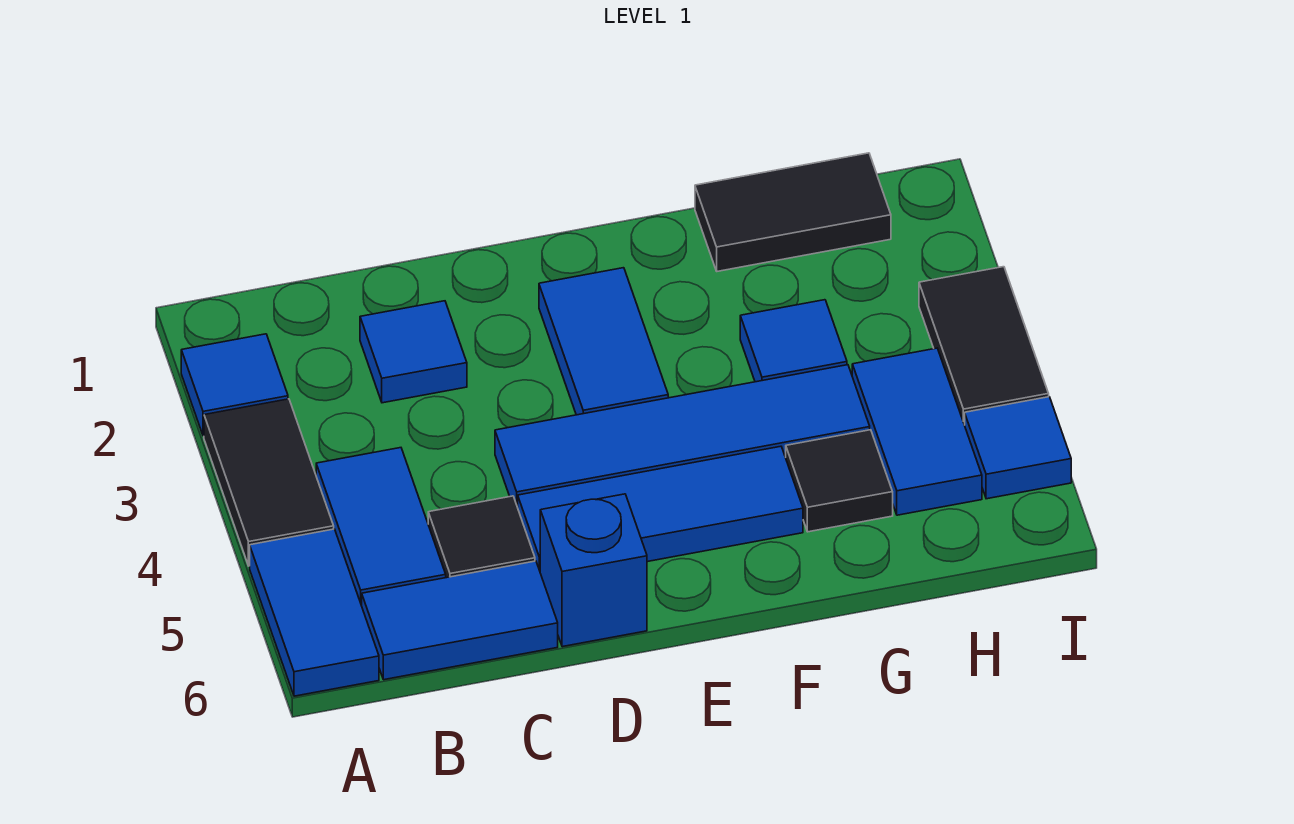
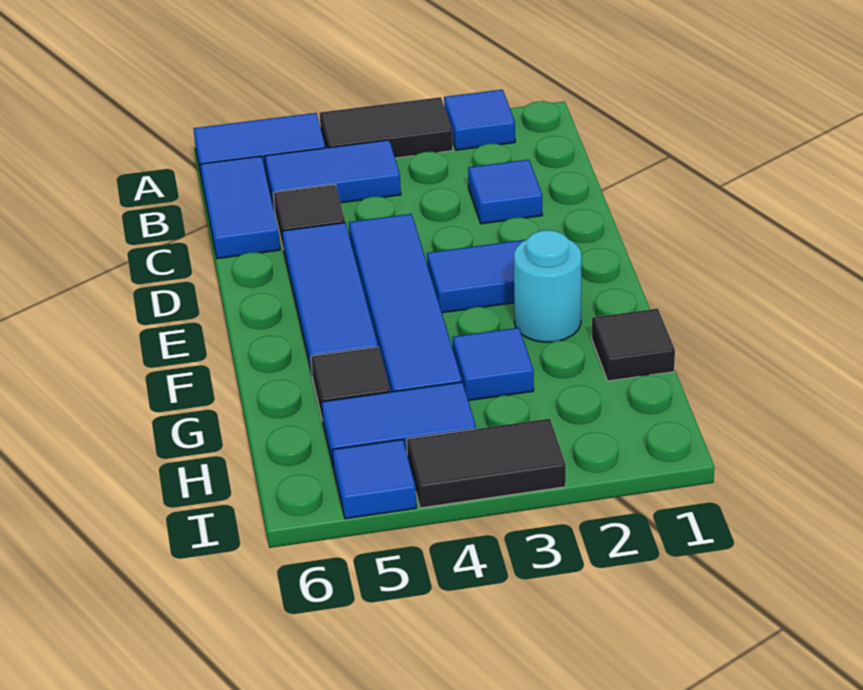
blue 1x1 brick [540,494,647,647] -> none
none -> cyan 1x1 round brick [514,230,582,342]
black 1x2 tile [695,153,891,271] -> black 1x1 tile [592,309,675,381]

